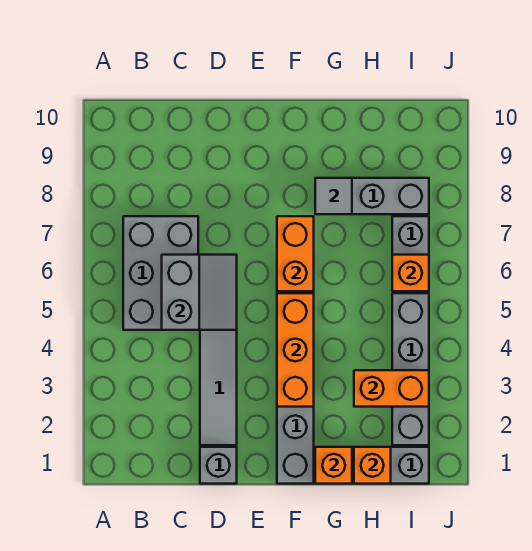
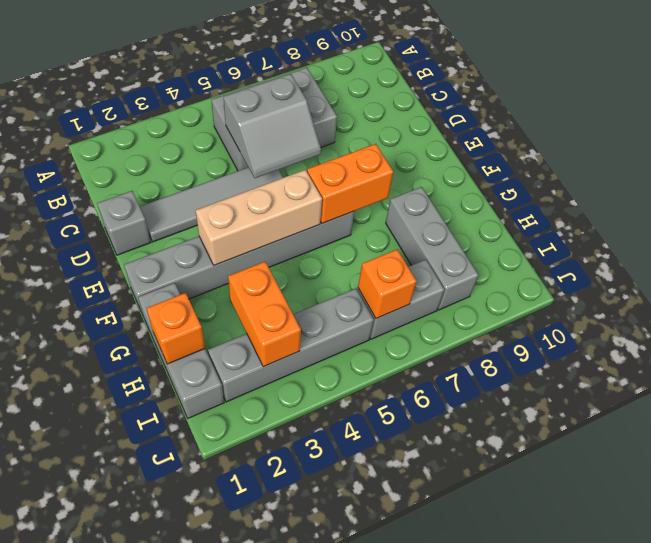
orange 1x3 brick [277,293,314,407] -> tan 1x3 brick [196,170,322,265]
orange 1x1 brick [315,447,352,484] -> none
grey 1x1 tile [315,178,352,214] -> none

